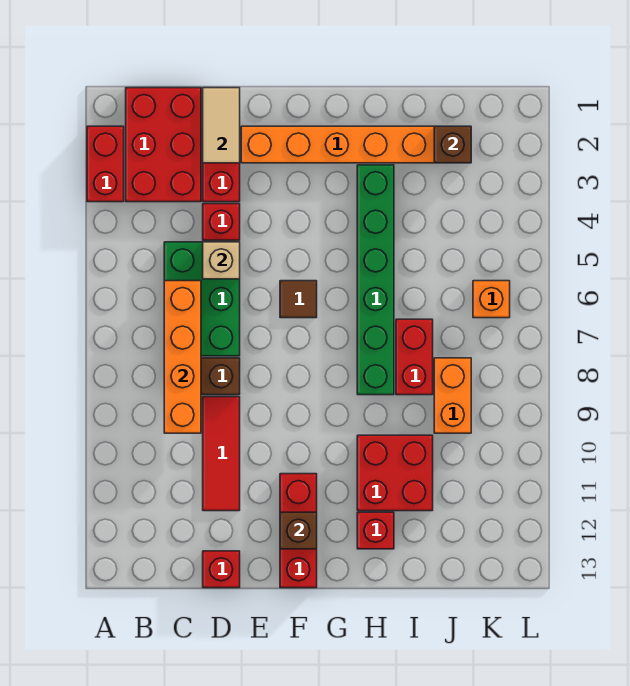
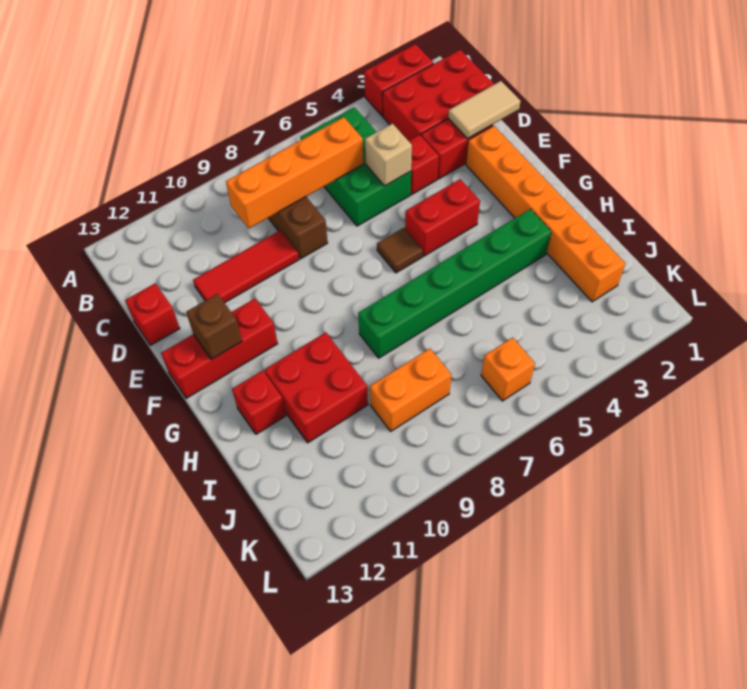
green 2x3 brick [164,242,240,356] -> green 2x3 brick turned to [300,107,411,226]
red 1x2 brick [396,319,433,395] -> red 1x2 brick moved to [405,179,480,256]
brown 1x1 brick [434,126,471,163] -> none

